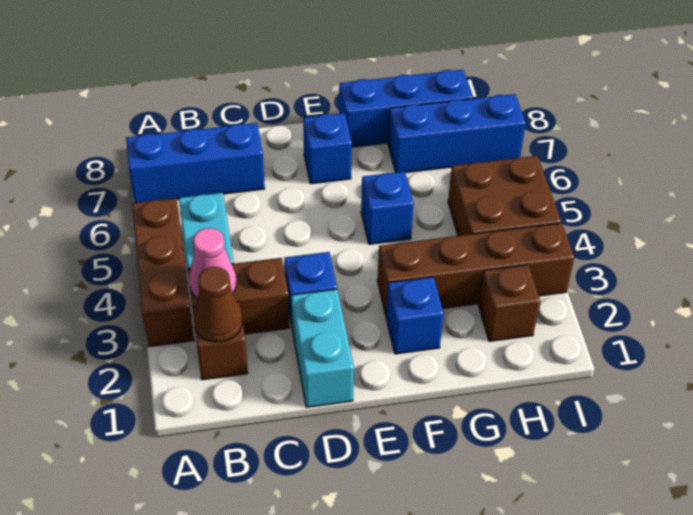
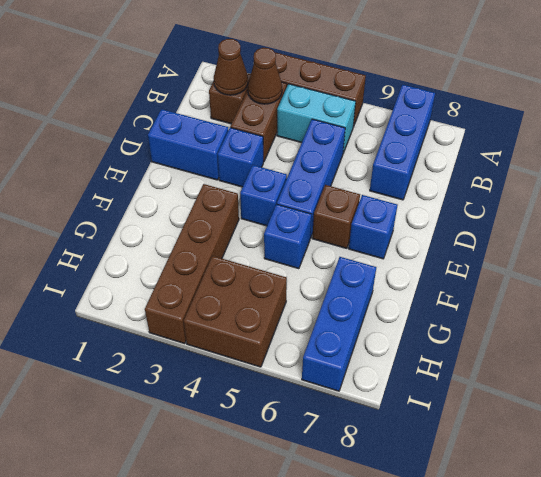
pink 1x1 cone [189,228,236,298] -> brown 1x1 cone [248,48,282,104]
cyan 1x2 brick [291,289,354,407] -> blue 1x2 brick [148,109,228,180]
blue 1x1 brick [386,277,444,354] -> blue 1x1 brick moved to [240,165,287,226]
blue 1x3 brick [339,70,473,147] -> blue 1x3 brick moved to [277,119,345,238]
brown 1x1 brick [478,265,540,341] -> brown 1x1 brick moved to [312,185,360,248]

